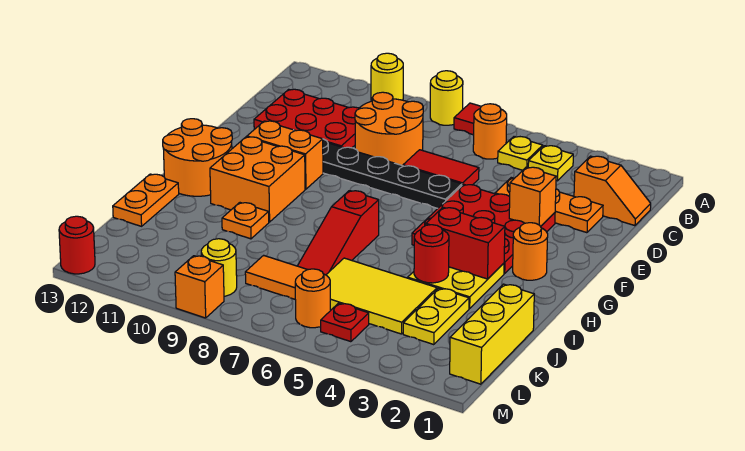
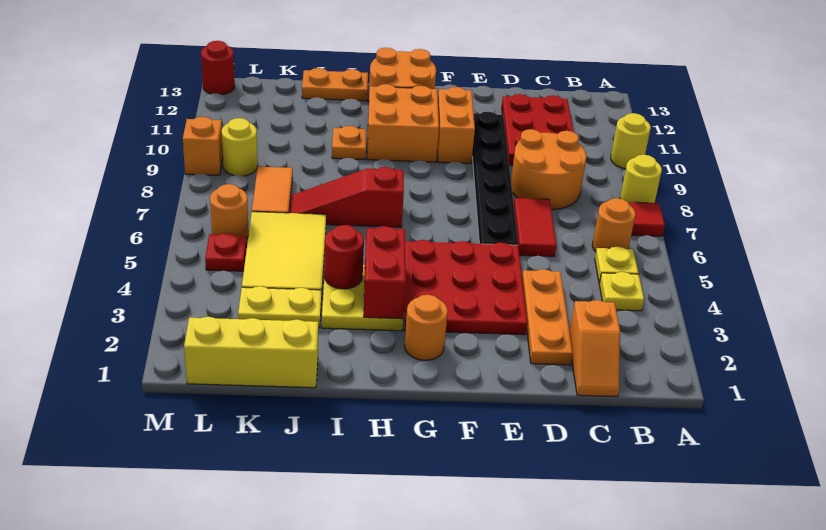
orange 1x1 brick [509,167,556,226] -> none

